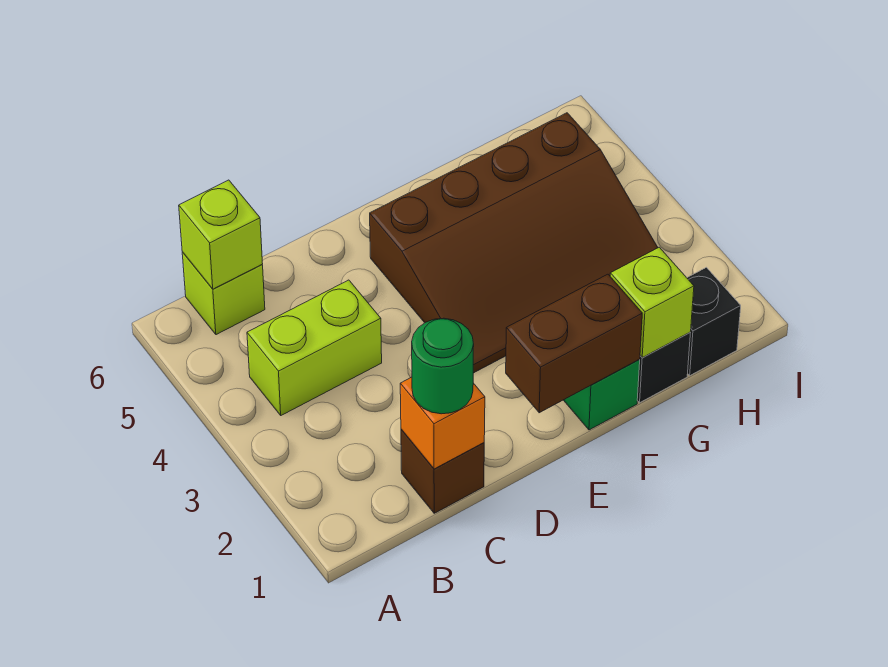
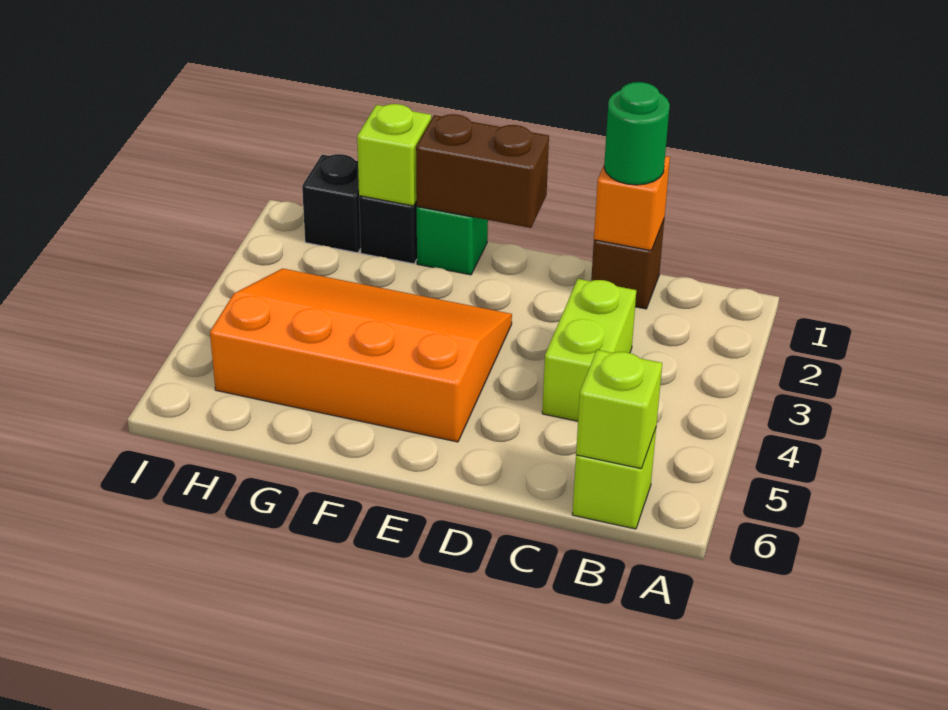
lime 1x2 brick [247,280,382,415] -> lime 1x2 brick turned to [542,279,636,421]
brown 3x4 slope [370,113,658,373] -> orange 3x4 slope [210,268,512,442]

